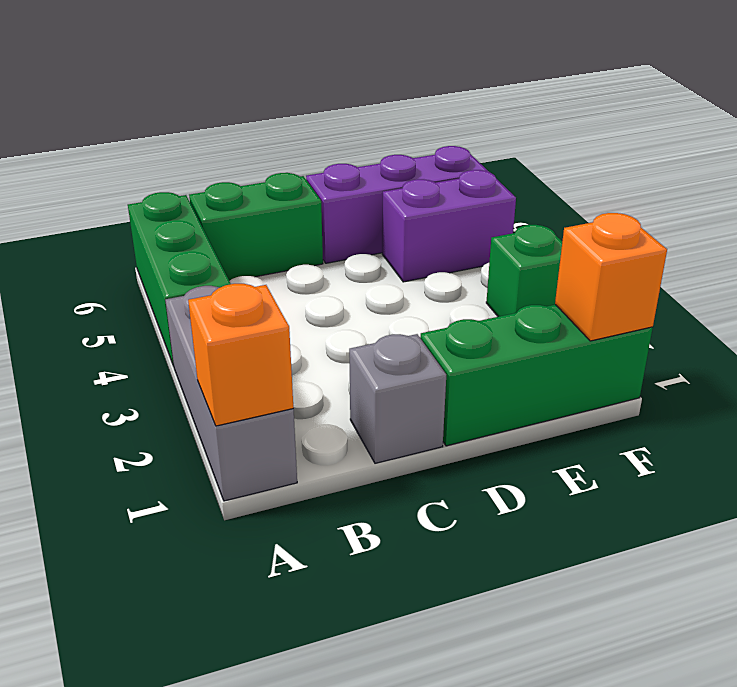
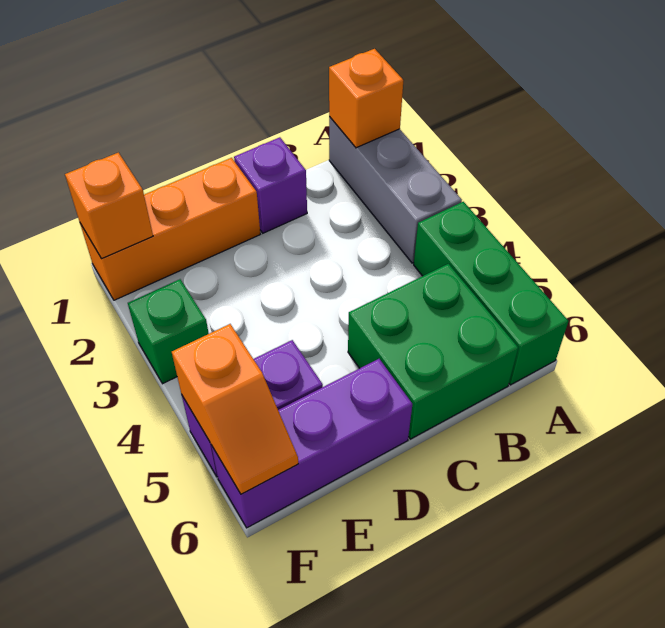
green 1x2 brick [189,173,323,281] -> green 2x2 brick [348,264,518,439]
grey 1x1 brick [349,334,446,463] -> purple 1x1 brick [234,137,307,233]
green 1x3 brick [421,305,653,446] -> orange 1x3 brick [80,158,260,300]
none -> orange 1x2 slope [172,324,298,494]

